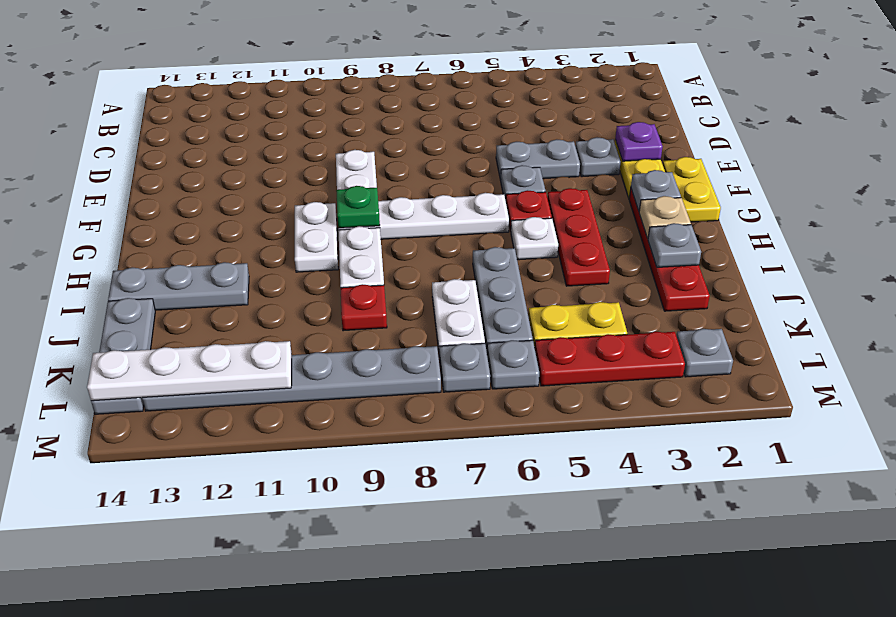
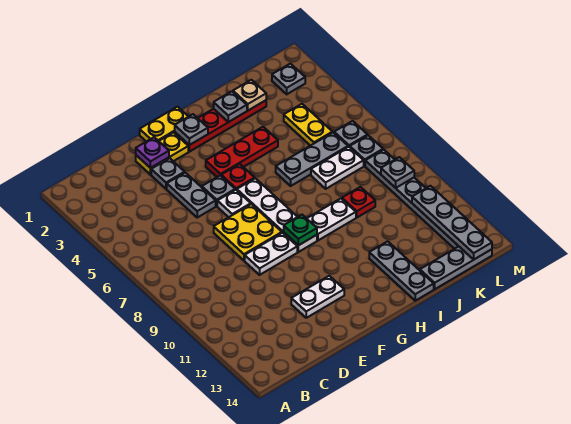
none -> yellow 2x2 plate [214,204,282,261]
white 1x2 plate [295,202,338,272] -> white 1x2 plate moved to [291,276,344,318]
tan 1x1 plate [639,196,691,239] -> tan 1x1 plate moved to [233,80,266,110]
white 1x1 plate [511,217,558,260] -> white 1x1 plate moved to [217,190,251,217]
red 1x3 plate [535,332,685,386] -> none
none -> grey 1x1 plate [381,157,414,188]
white 1x4 plate [87,341,292,401] -> grey 1x4 plate [412,186,492,259]

